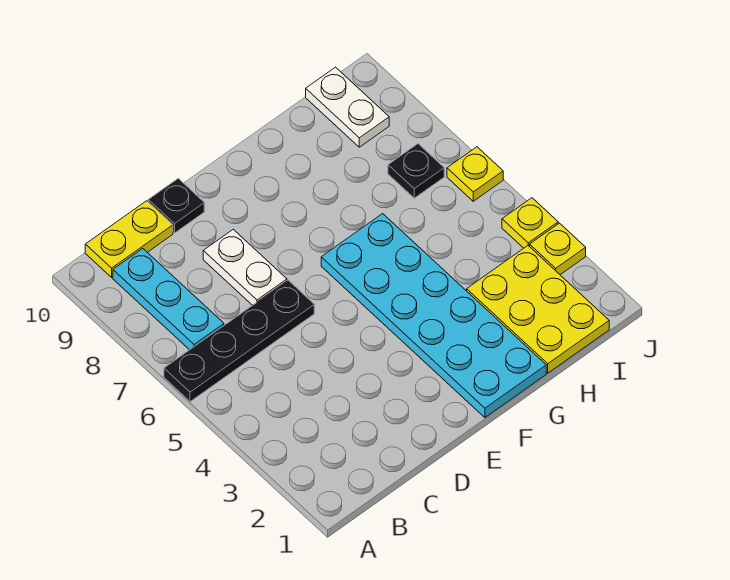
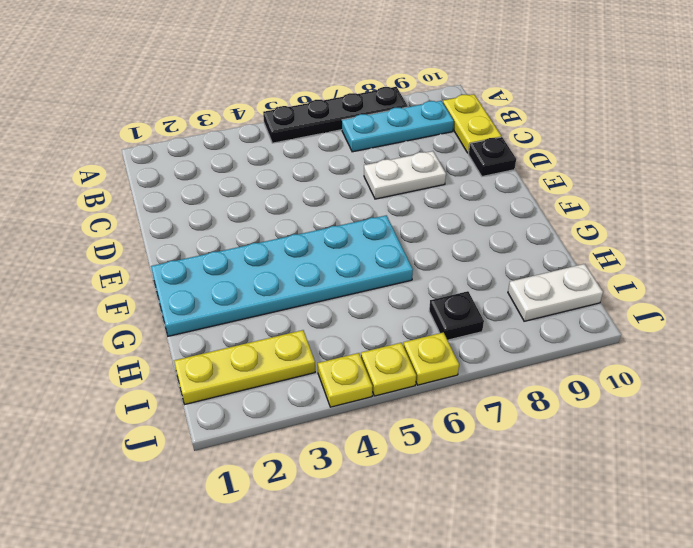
black 1x4 plate [164,280,314,402] -> black 1x4 plate turned to [263,87,408,143]
yellow 2x3 plate [467,246,609,373] -> yellow 1x3 plate [174,330,315,404]
yellow 1x1 plate [530,223,586,275] -> yellow 1x1 plate moved to [361,343,416,396]

